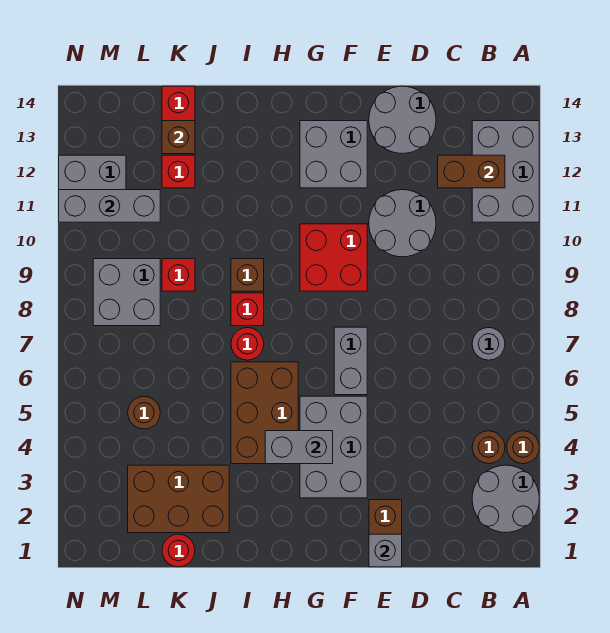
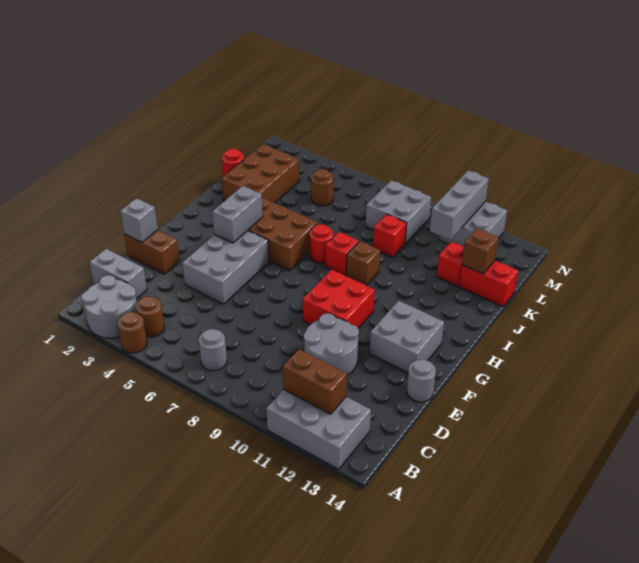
brown 1x2 brick [438,155,505,188] -> brown 1x2 brick turned to [283,349,347,414]
grey 2x2 round brick [369,86,436,154] -> grey 1x1 round brick [407,359,436,402]
grey 2x3 brick [300,396,367,498] -> grey 2x3 brick turned to [182,231,269,304]
grey 1x2 brick [334,327,367,395] -> grey 1x2 brick moved to [89,249,147,299]

